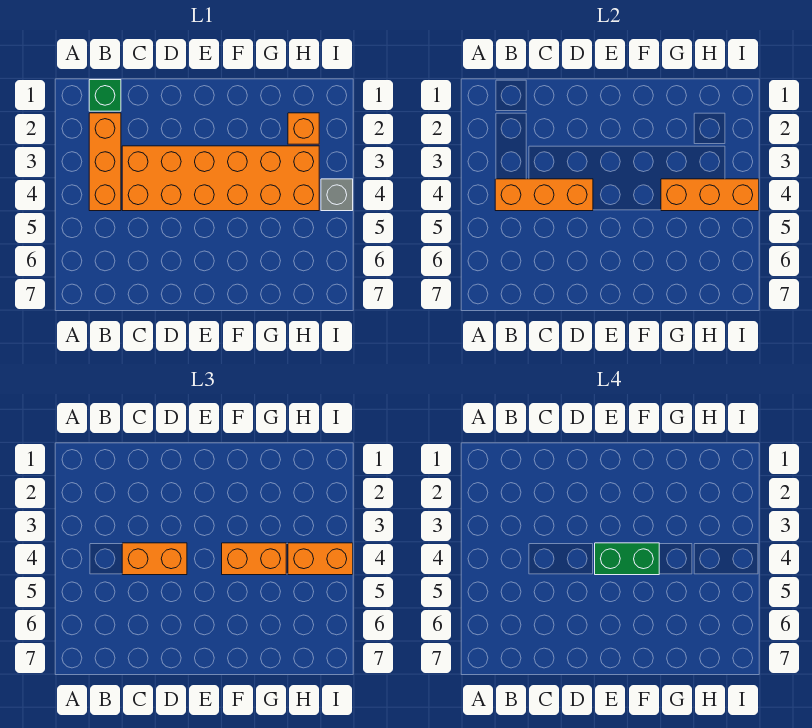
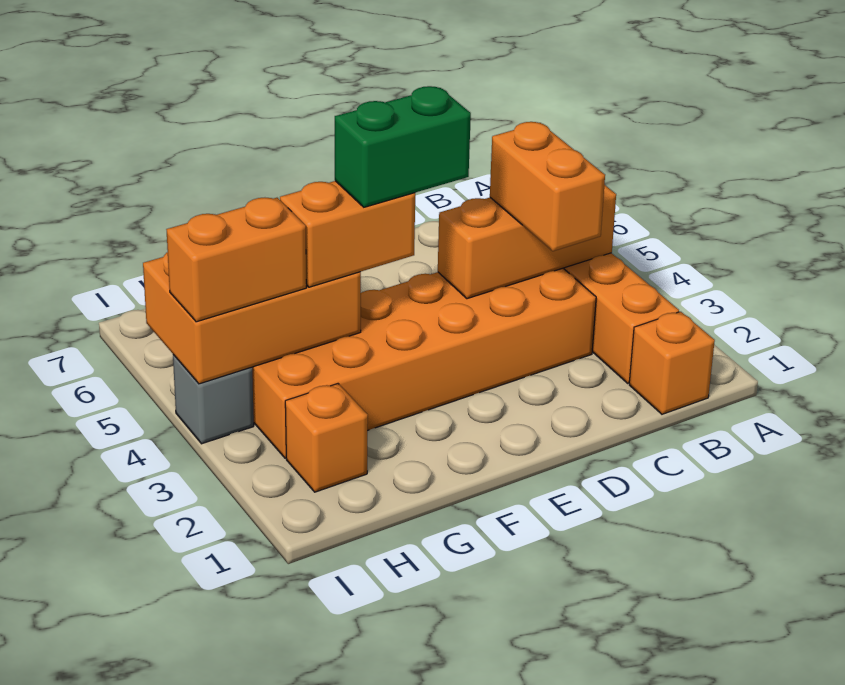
green 1x1 brick [89,80,121,111] -> orange 1x1 brick [629,312,715,414]
orange 1x2 brick [122,543,187,575] -> orange 1x2 brick turned to [490,122,605,251]
orange 1x3 brick [661,179,759,211] -> orange 2x3 brick [143,252,361,384]

